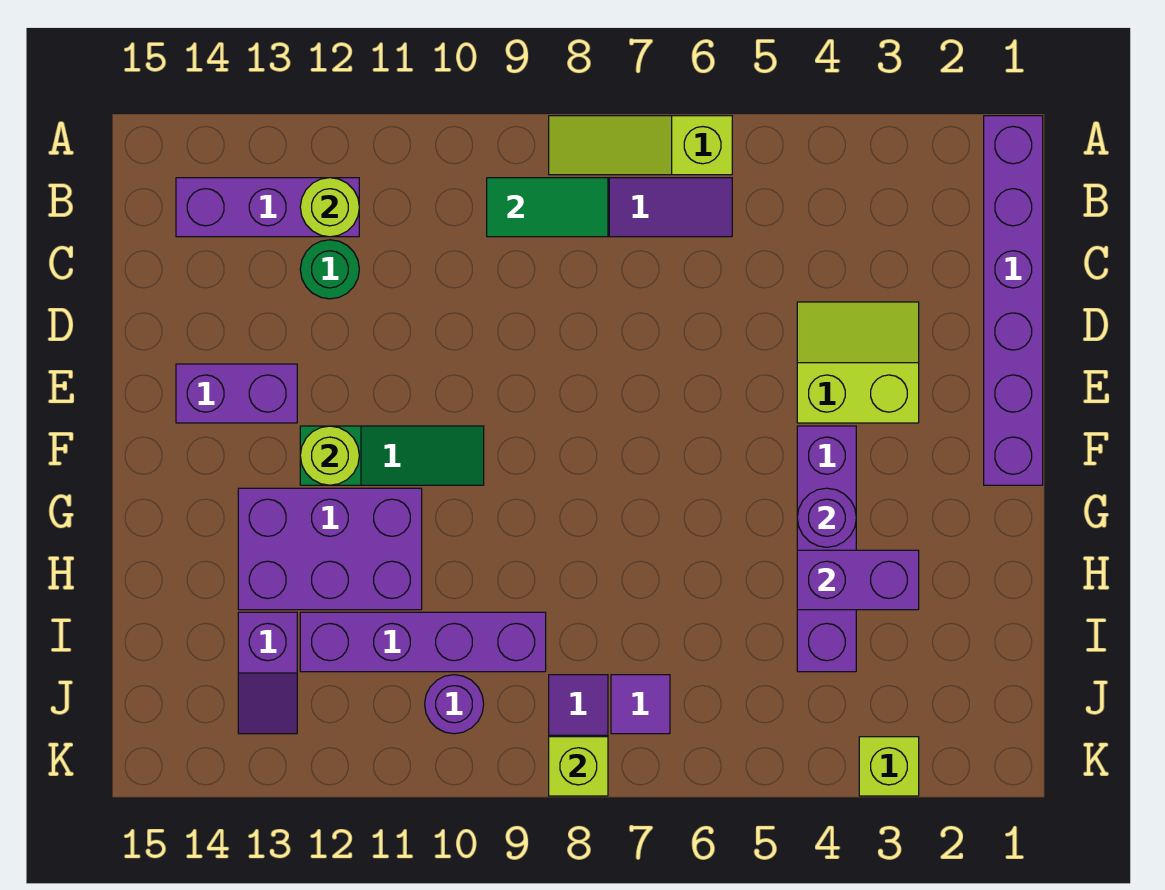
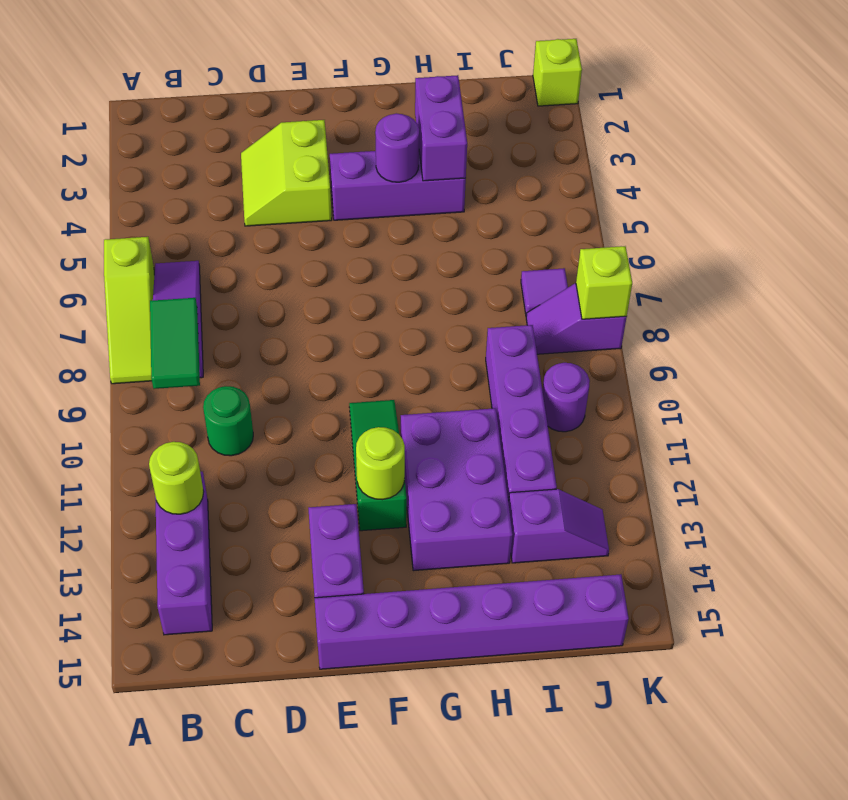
purple 1x6 brick [984,116,1043,485] -> purple 1x6 brick moved to [315,574,629,669]
green 1x1 round brick [300,240,359,299] -> green 1x1 round brick moved to [203,386,253,456]
purple 1x4 brick [797,426,856,672] -> purple 1x3 brick [330,151,466,220]
lime 1x1 brick [859,737,919,796] -> lime 1x1 brick moved to [533,39,582,106]

